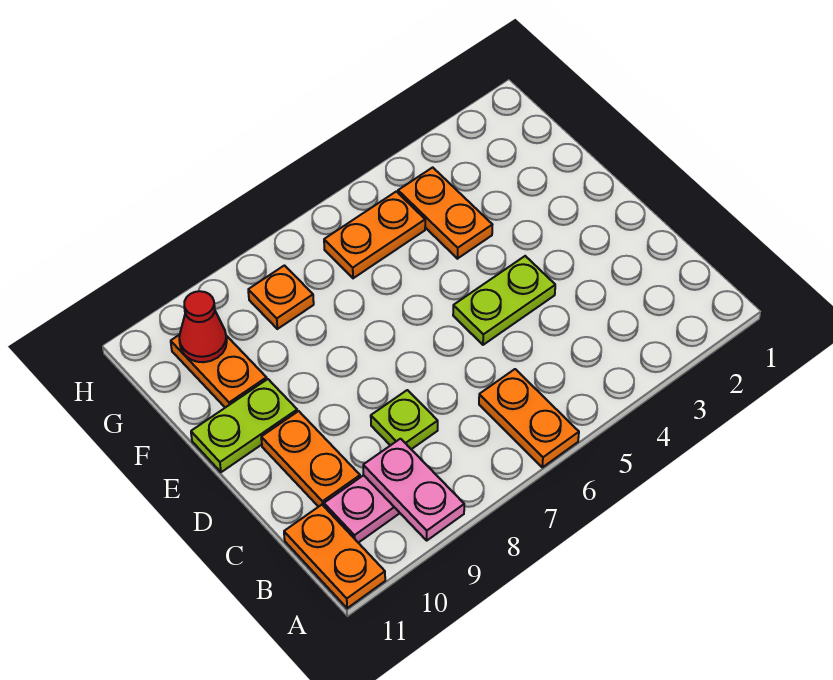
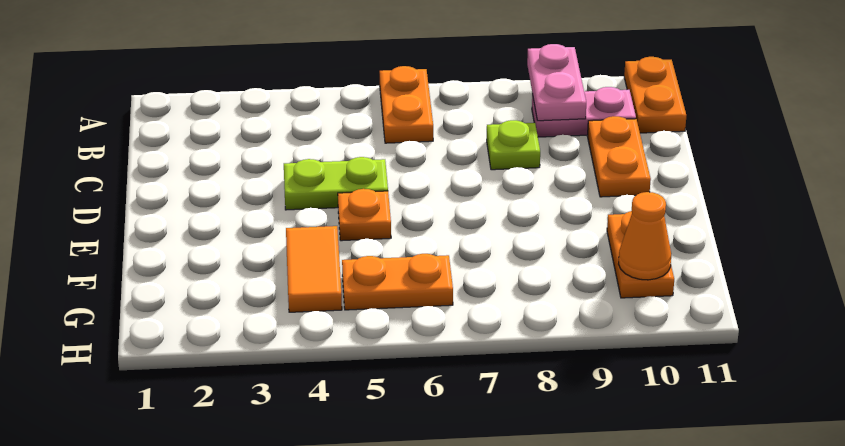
lime 1x2 plate [191,379,297,472] -> none
orange 1x2 plate [398,167,492,259] -> orange 1x2 tile [286,226,342,312]
orange 1x1 plate [248,266,314,329] -> orange 1x1 plate moved to [338,189,391,241]
red 1x1 cone [179,291,227,362] -> orange 1x1 cone [618,192,671,280]

